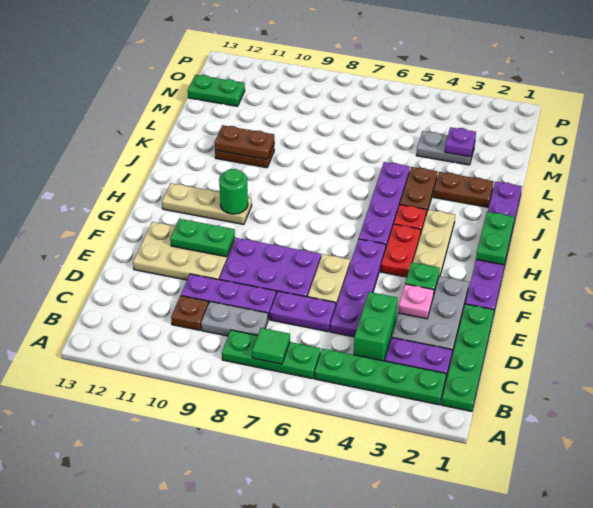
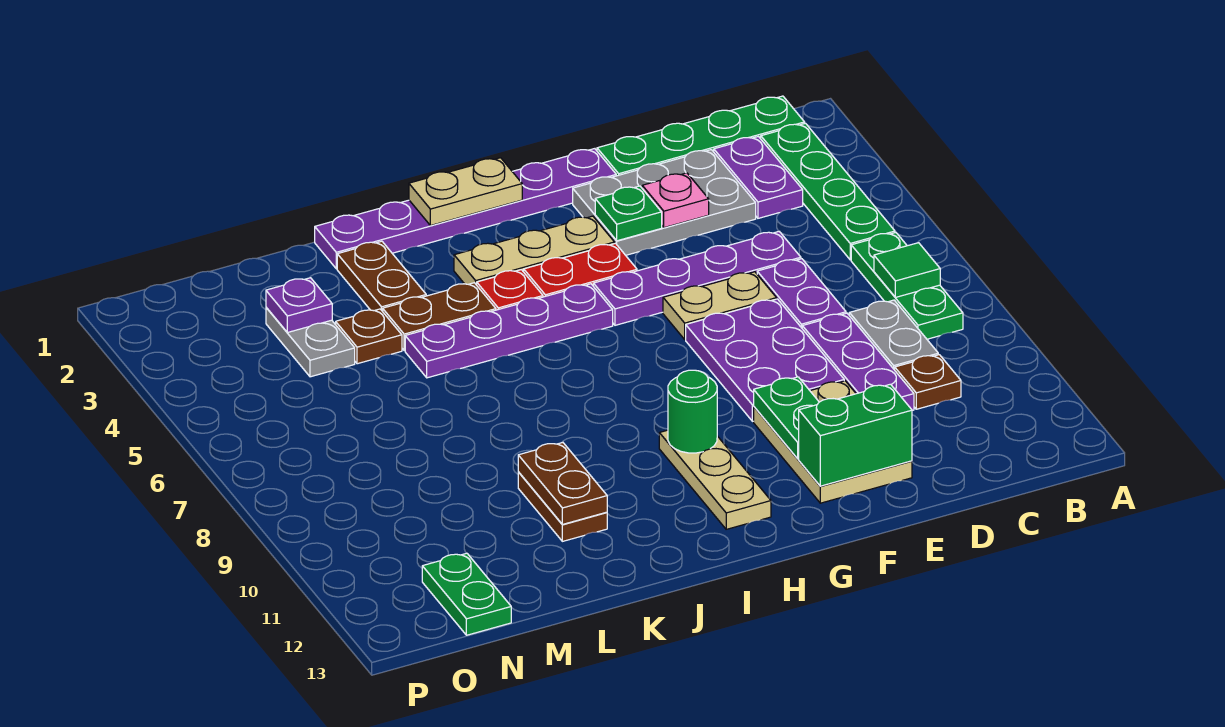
green 1x2 brick [354,292,398,361] -> green 1x2 brick moved to [799,384,912,486]
green 1x2 plate [476,212,514,265] -> tan 1x2 plate [409,158,522,226]
none -> brown 1x1 plate [336,309,402,364]

